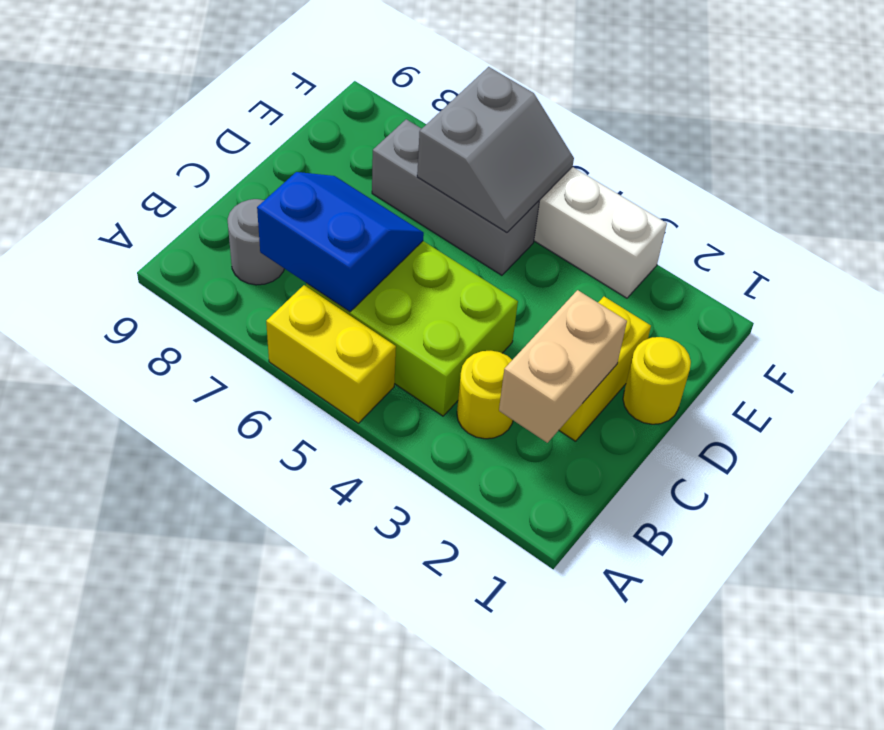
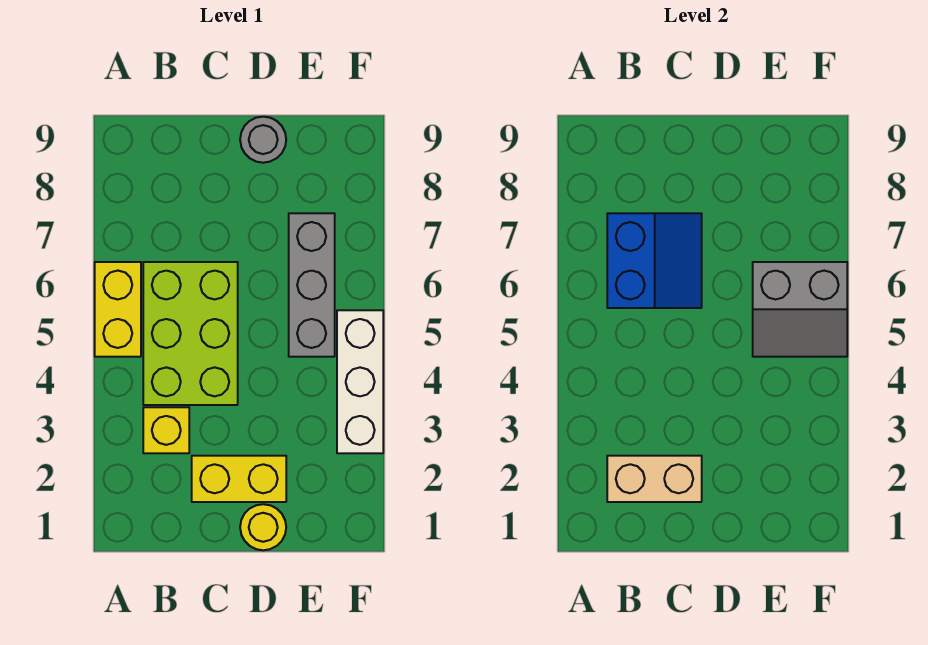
yellow 1x1 round brick [457,351,513,439] -> yellow 1x1 brick [143,407,189,453]
grey 1x1 round brick [228,199,284,285] -> grey 1x1 round brick moved to [240,117,286,163]

